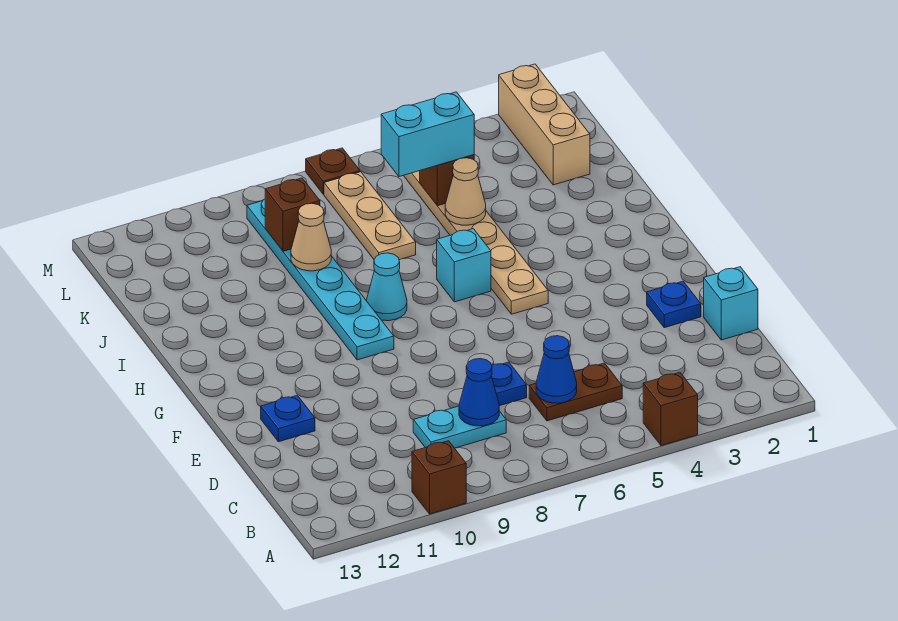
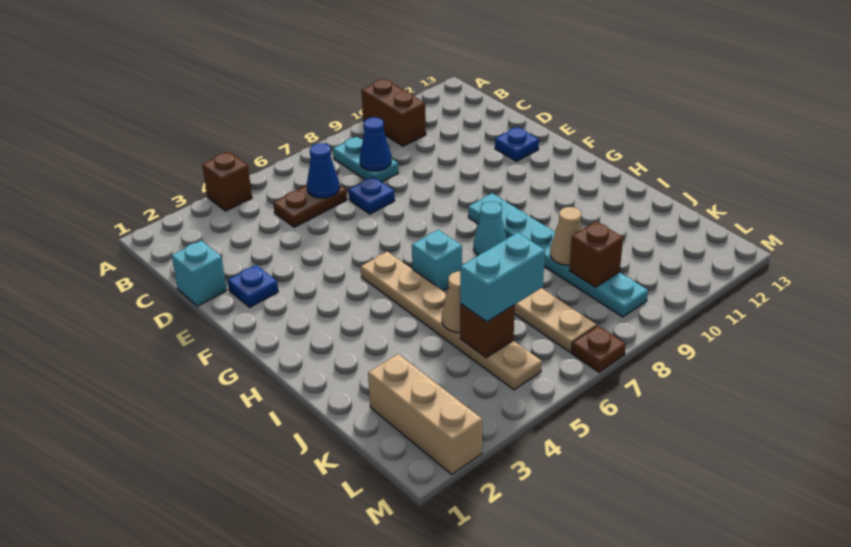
brown 1x1 brick [412,441,466,514] -> brown 1x2 brick [361,79,426,146]
cyan 1x2 plate [413,406,506,448] -> cyan 1x2 plate turned to [333,137,398,182]

